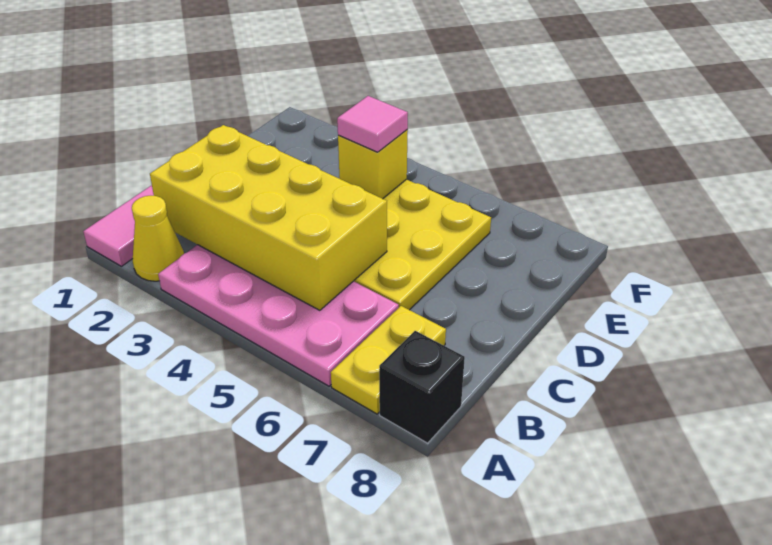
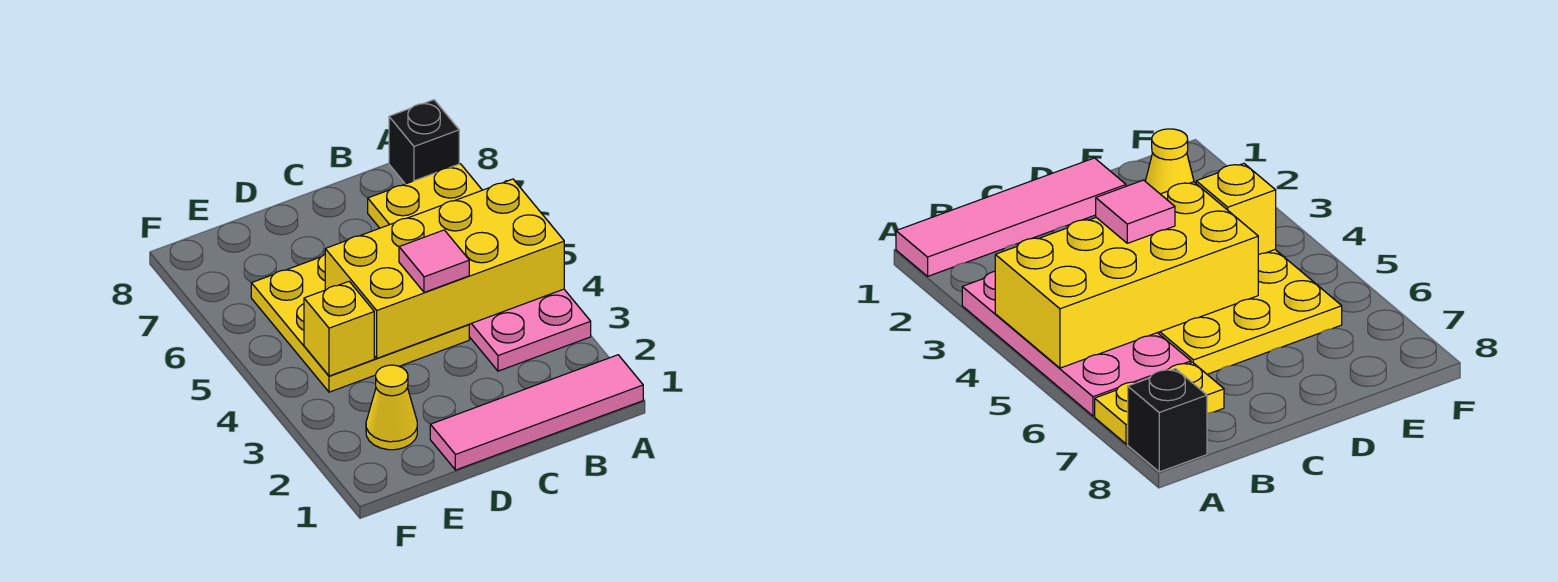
yellow 1x1 cone [132,196,184,281] -> yellow 1x1 cone moved to [366,365,417,450]
yellow 2x4 brick [150,125,387,310] -> yellow 2x4 brick turned to [325,179,564,358]
pink 1x1 tile [337,96,408,152] -> pink 1x1 tile moved to [399,230,469,292]

